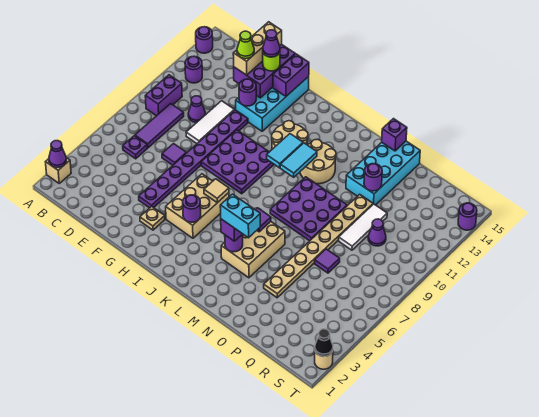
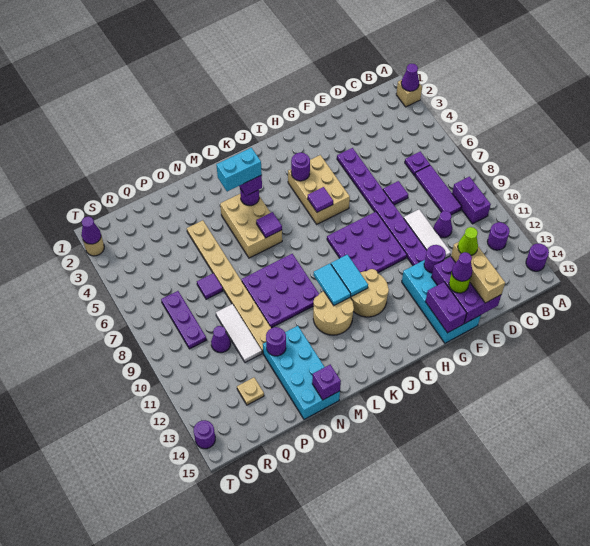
tan 1x1 plate [140,206,165,230] -> tan 1x1 plate moved to [237,378,264,405]
tan 1x1 tile [204,179,229,203] -> purple 1x1 tile [308,187,333,212]
none -> purple 1x3 plate [161,291,206,349]
black 1x1 cone [315,329,333,356] -> purple 1x1 cone [82,217,101,244]

